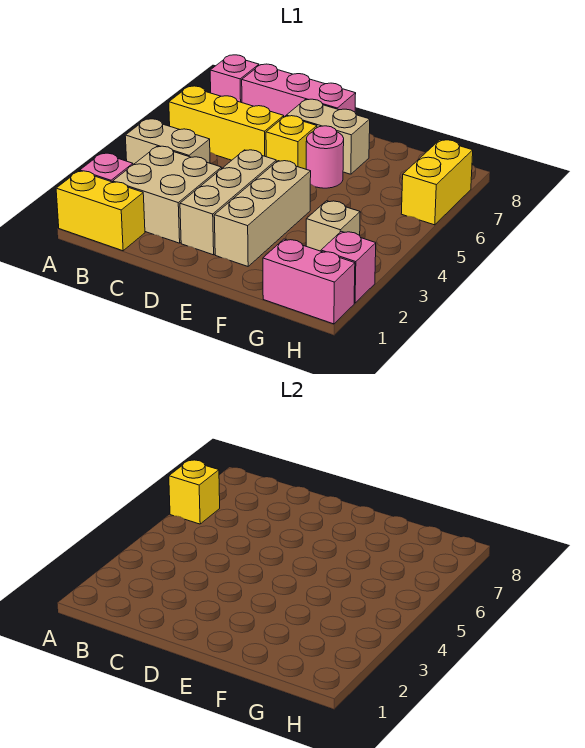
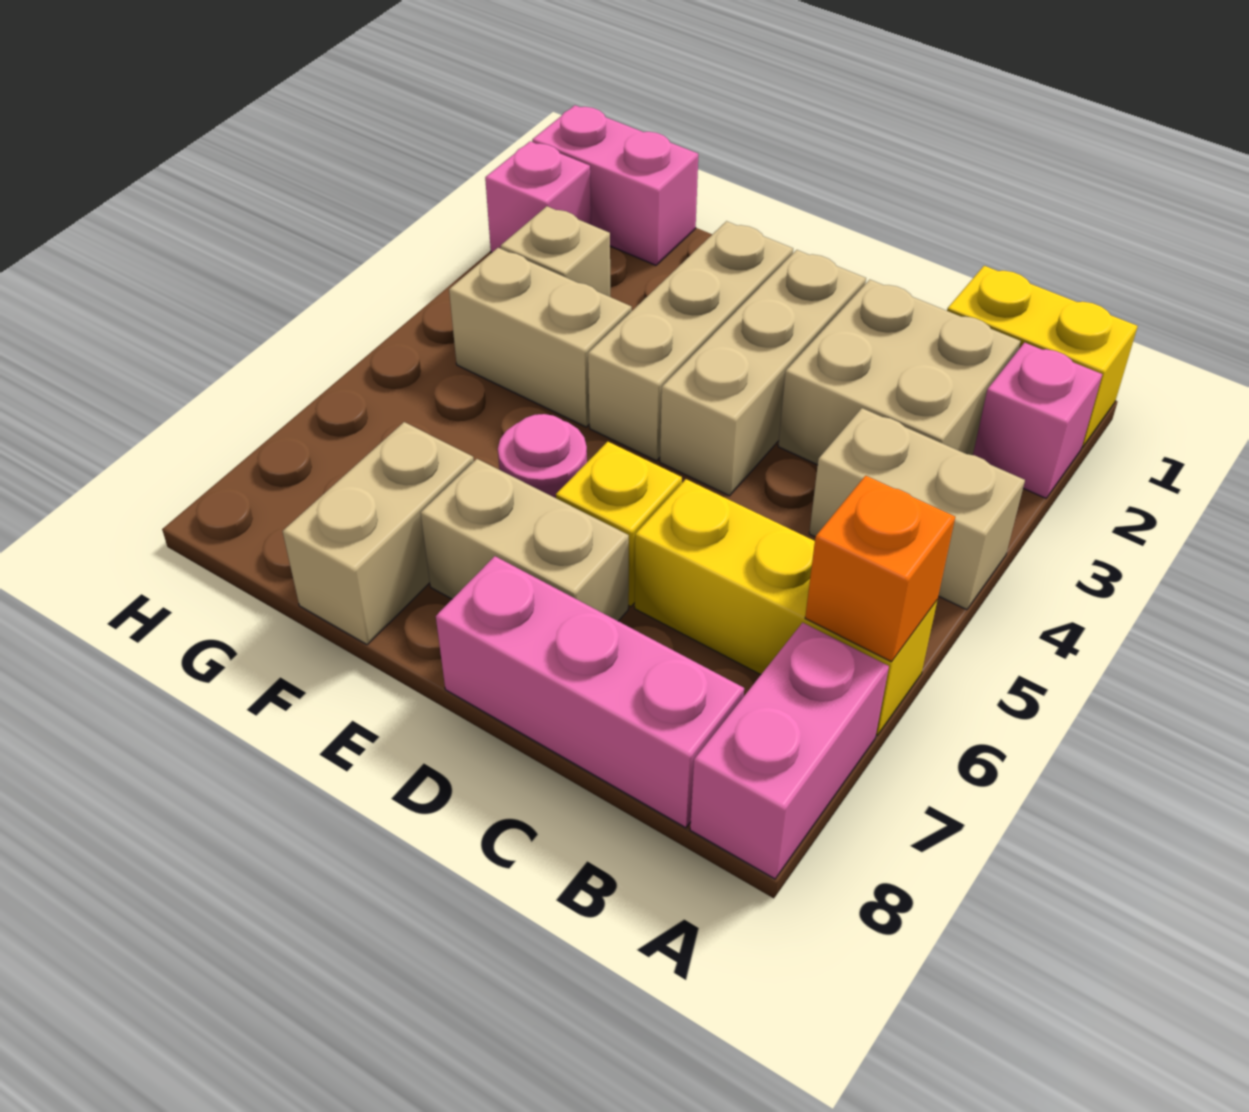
yellow 1x1 brick [169,460,220,524] -> orange 1x1 brick [805,476,955,662]
pink 1x1 brick [210,55,259,103] -> pink 1x2 brick [690,623,889,879]
none -> tan 1x2 brick [449,248,632,427]
none -> tan 1x2 brick [283,422,474,645]
yellow 1x2 brick [401,140,473,225] -> none

